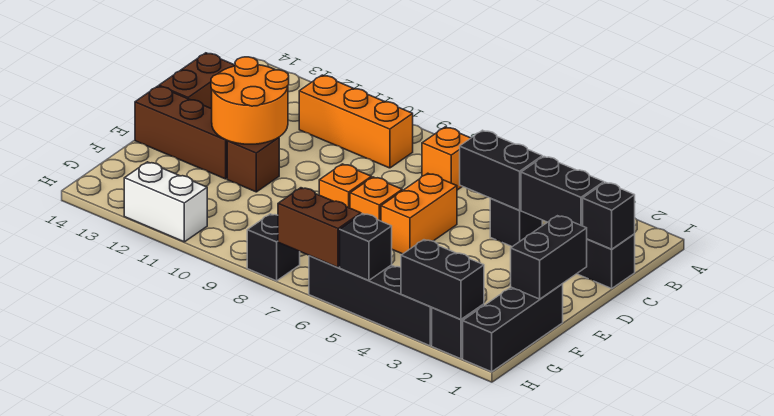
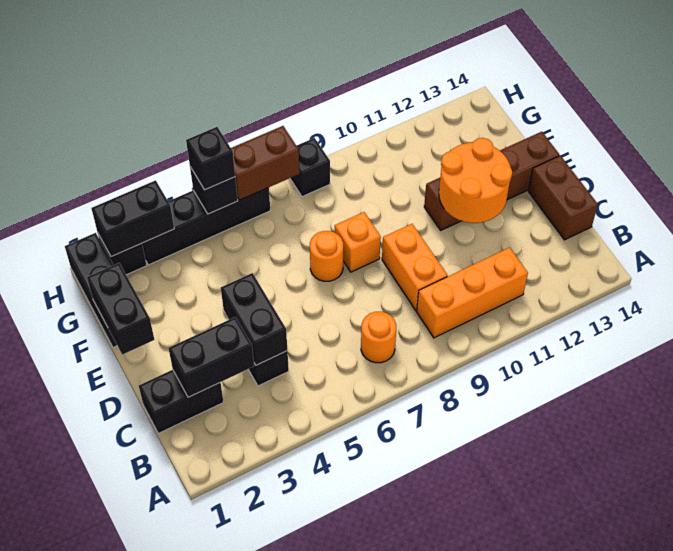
orange 1x1 brick [422,127,471,190] -> orange 1x1 round brick [361,312,396,363]
black 1x1 brick [583,182,635,249] -> black 1x1 brick moved to [186,127,235,190]
black 1x2 brick [460,130,542,210] -> black 1x2 brick turned to [221,273,287,365]
orange 1x2 brick [381,173,457,254] -> orange 1x2 brick moved to [382,224,447,311]
orange 1x1 brick [350,177,402,221] -> orange 1x1 round brick [310,231,343,281]
white 1x2 brick [124,162,207,242] -> none

